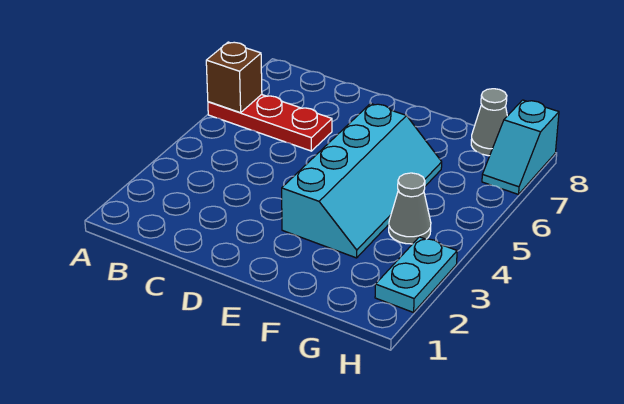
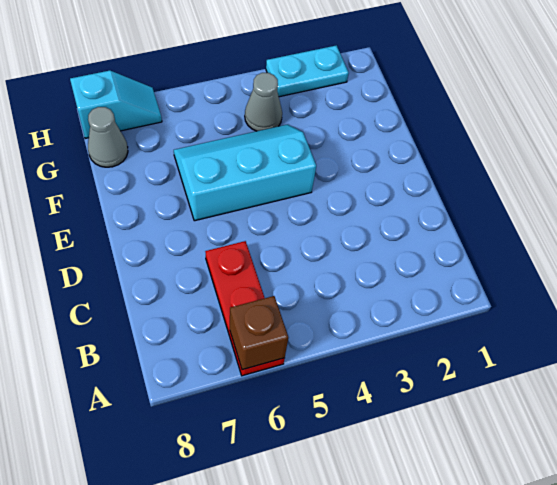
cyan 2x4 slope [282,104,442,258] -> cyan 2x3 slope [174,124,316,221]

